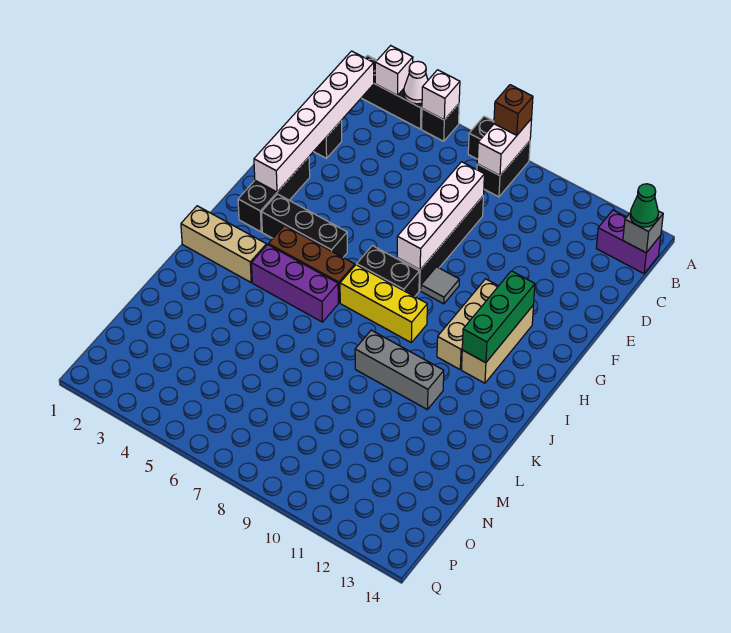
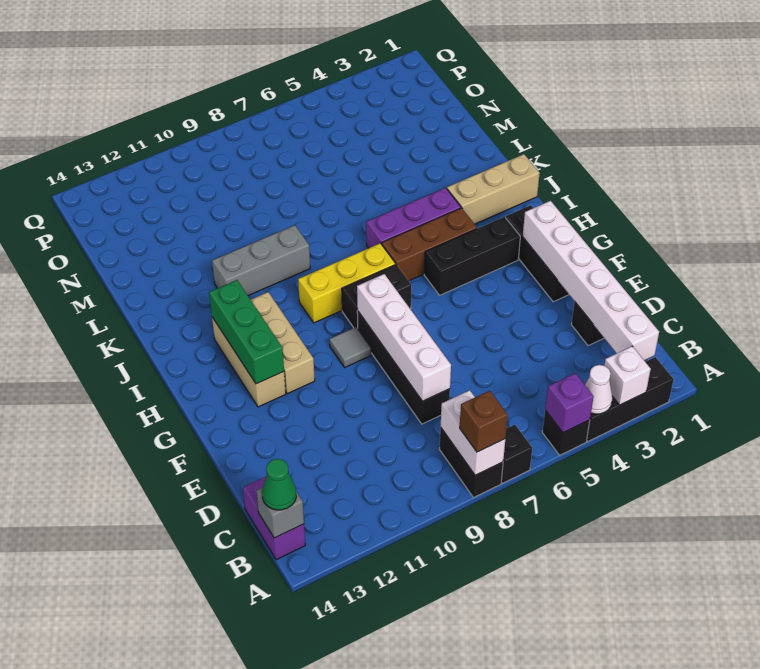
white 1x1 brick [422,70,460,120] -> purple 1x1 brick [545,373,594,433]
purple 1x2 brick [596,210,661,274] -> purple 1x2 brick turned to [243,477,305,560]

